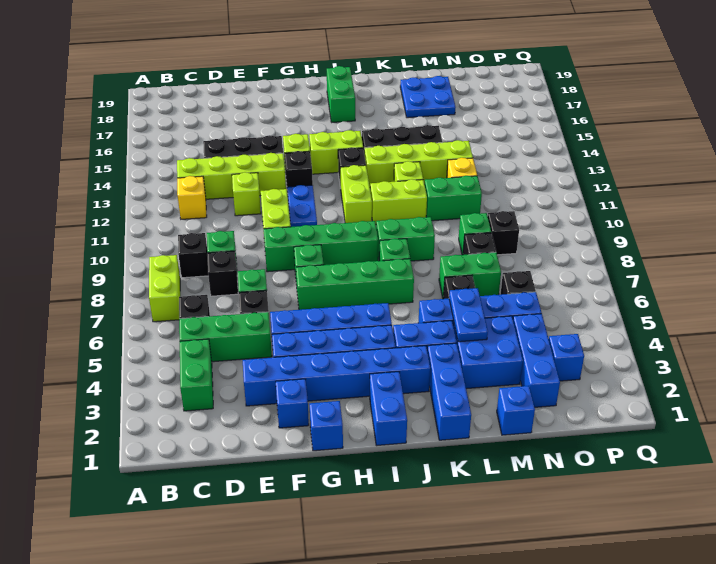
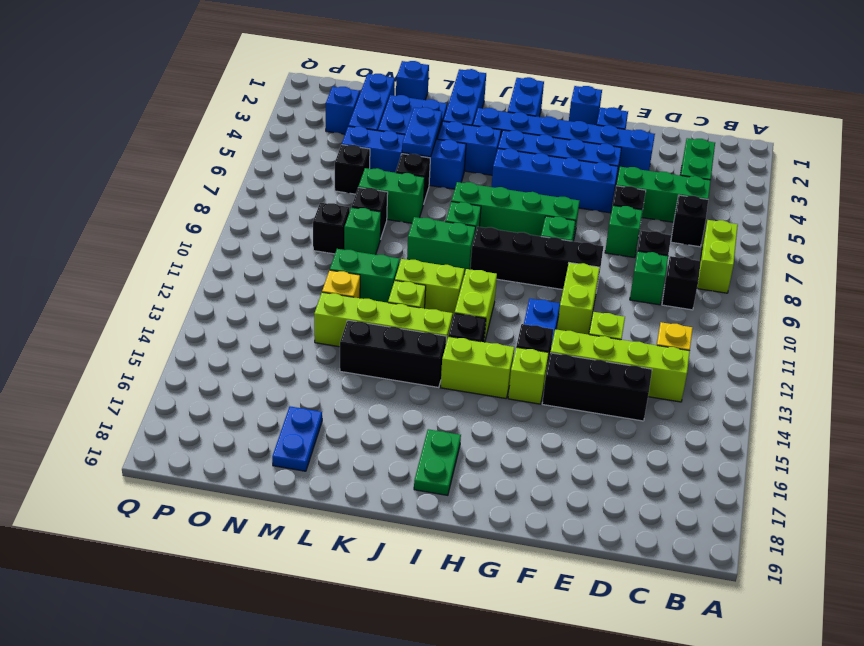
green 1x4 brick [264,221,378,272] -> black 1x4 brick [470,227,603,290]
green 1x2 brick [327,66,355,122] -> green 1x2 plate [414,429,461,495]
blue 2x2 plate [400,76,456,118] -> blue 1x2 plate [272,406,322,471]

